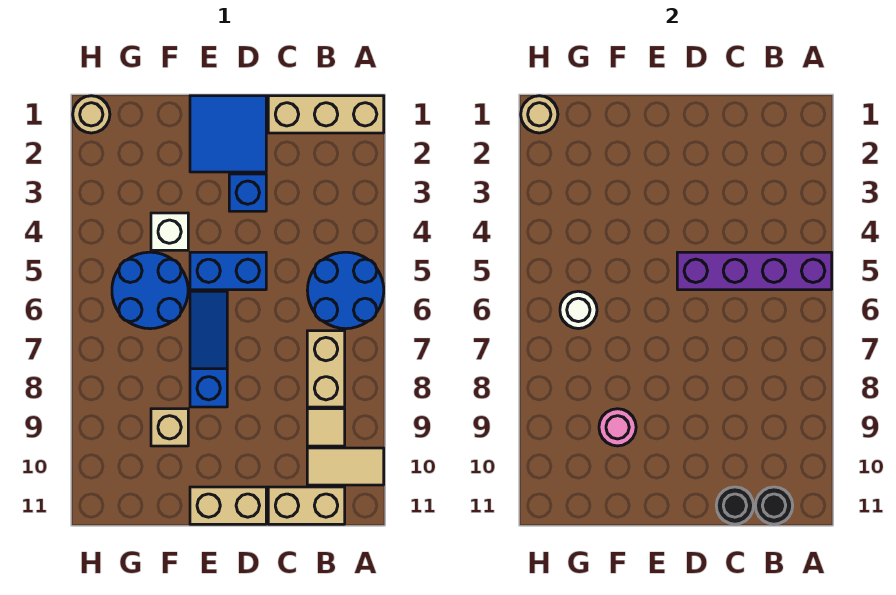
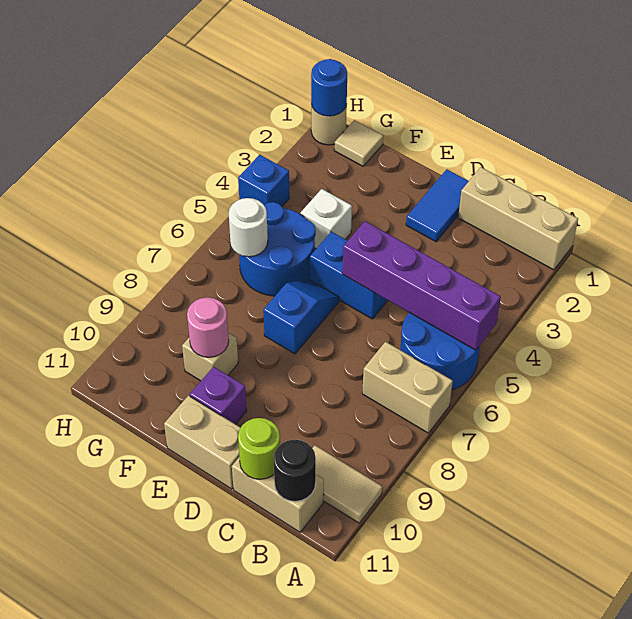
tan 1x2 brick [307,331,345,407] -> tan 1x2 brick turned to [362,342,453,433]
tan 1x1 tile [307,409,345,446] -> tan 1x1 tile moved to [334,120,383,166]
black 1x1 round brick [716,487,754,524] -> lime 1x1 round brick [238,418,280,479]
blue 2x2 tile [190,96,266,172] -> blue 1x2 tile [406,169,469,242]
blue 1x1 brick [229,174,266,211] -> blue 1x1 brick moved to [238,155,289,206]
blue 1x3 slope [190,291,227,407] -> blue 1x2 slope [263,280,339,354]
none -> purple 1x1 brick [190,367,247,424]
tan 1x1 round brick [521,96,558,133] -> blue 1x1 round brick [311,59,347,116]

